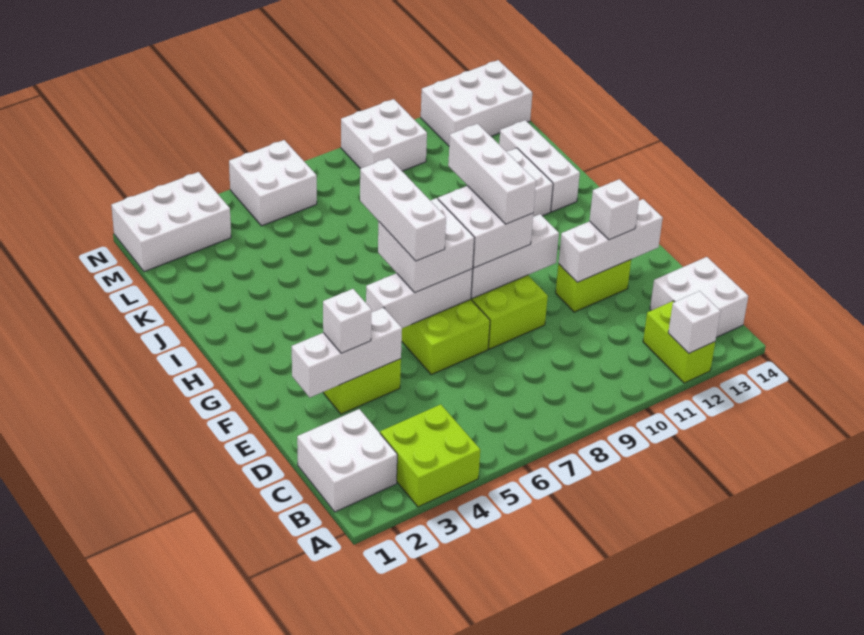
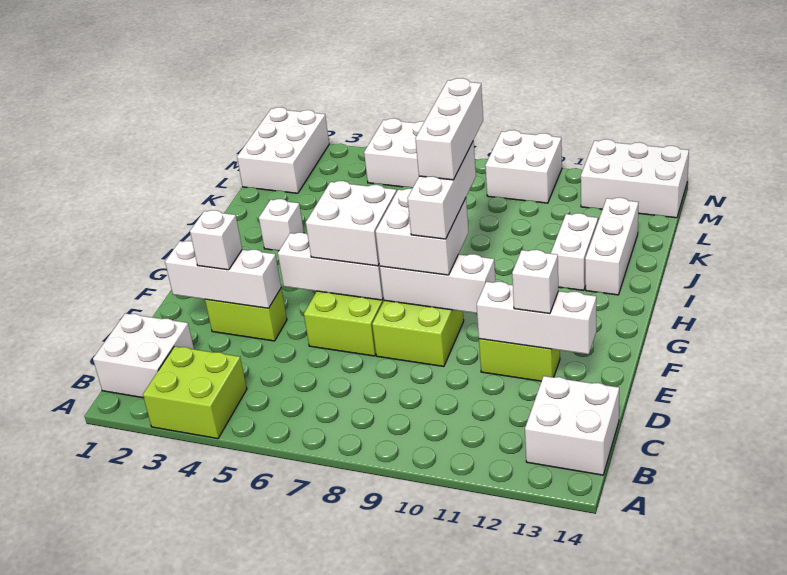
lime 1x2 brick [643,301,715,383] -> none
white 1x1 brick [668,291,721,353] -> white 1x1 brick moved to [259,199,304,251]
white 1x3 brick [360,158,446,261] -> white 1x3 brick moved to [415,78,483,180]
white 2x3 brick [111,172,231,272] -> white 2x3 brick turned to [237,107,329,193]

